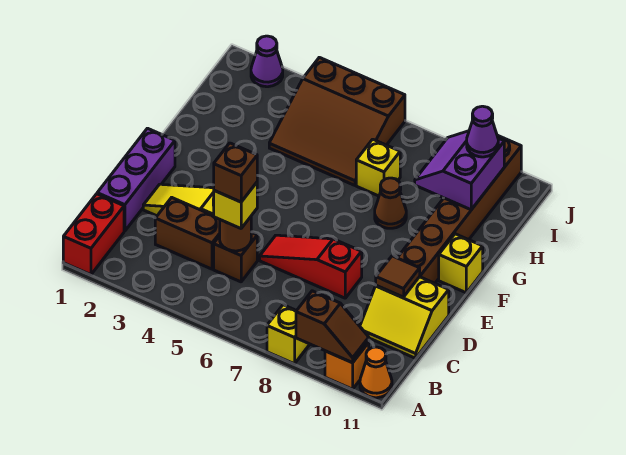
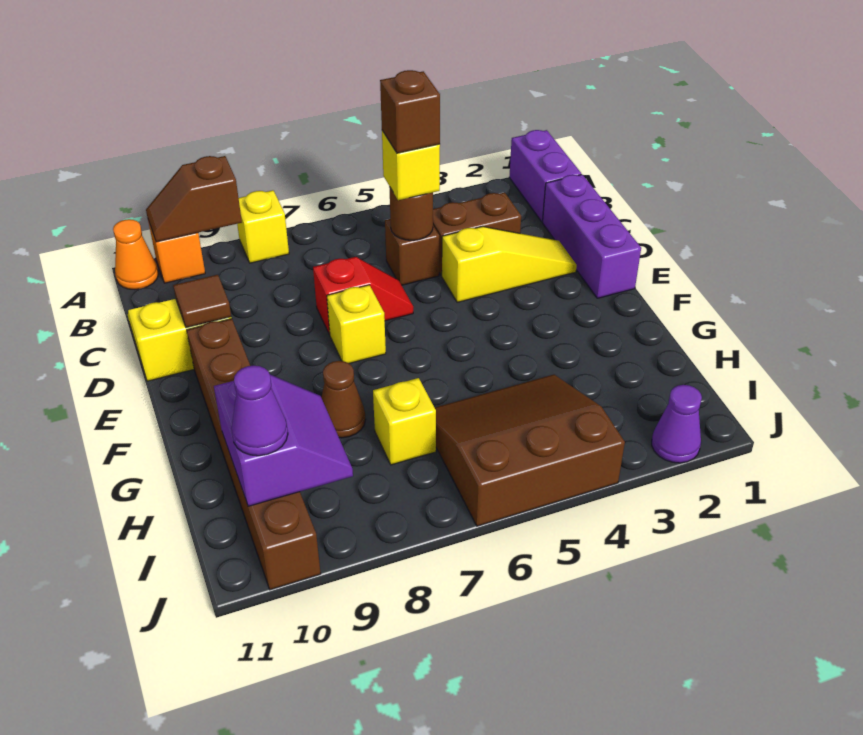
red 1x2 brick [63,194,124,275] -> purple 1x2 brick [509,130,581,222]
red 1x3 slope [260,235,362,298] -> red 1x2 slope [313,257,413,335]
yellow 1x1 brick [439,234,483,293] -> yellow 1x1 brick moved to [327,285,386,363]

